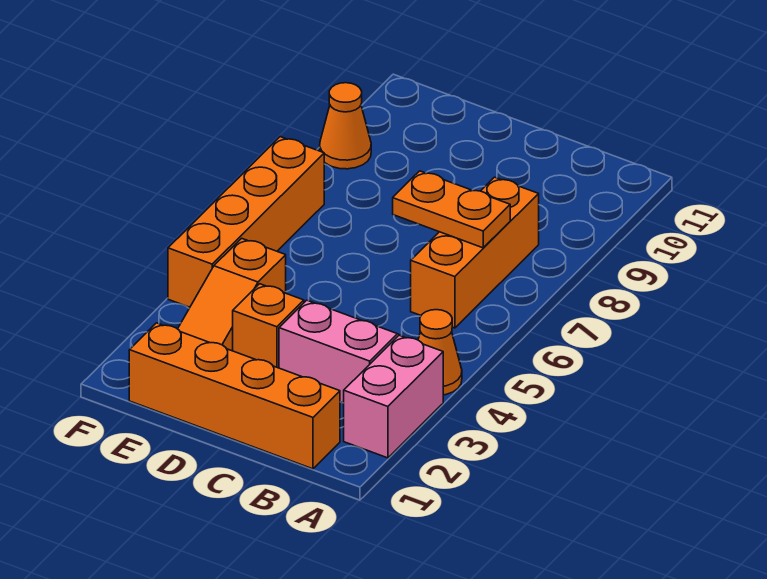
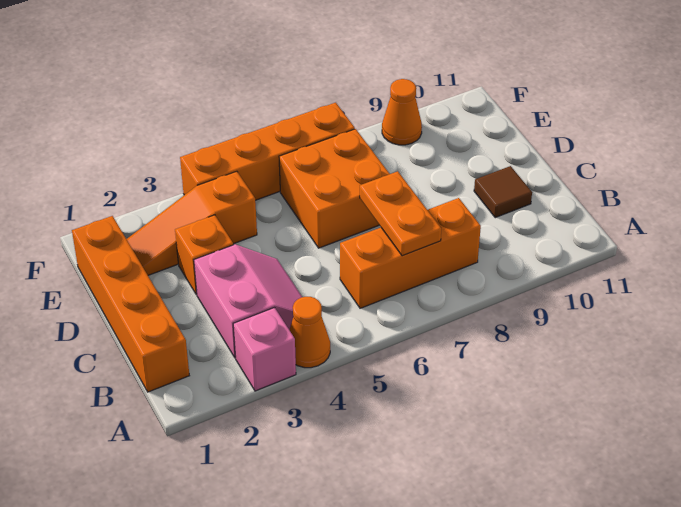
pink 1x2 brick [344,335,443,458] -> pink 1x1 brick [233,308,296,391]
none -> brown 1x1 tile [474,166,532,218]
none -> orange 2x2 brick [279,129,390,248]

